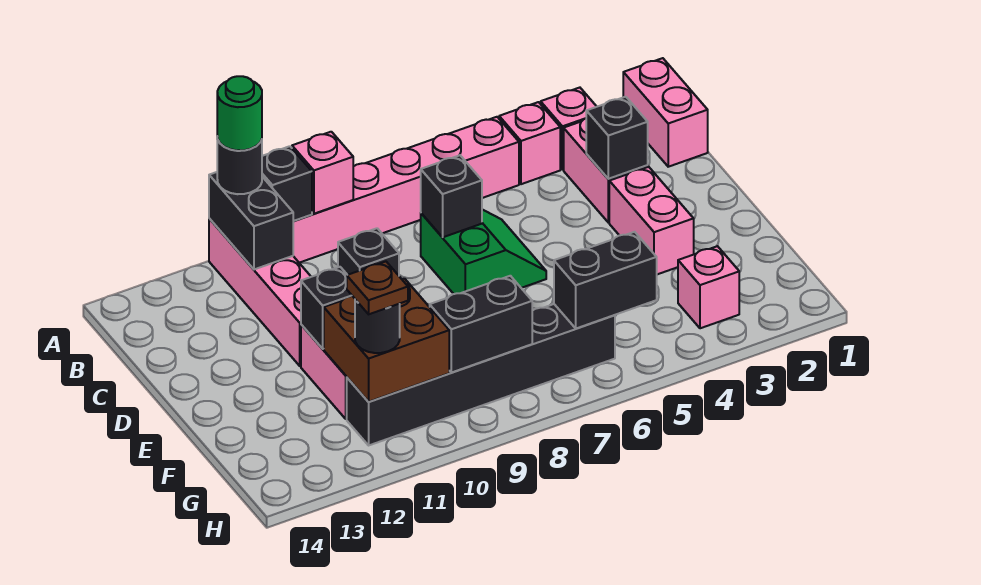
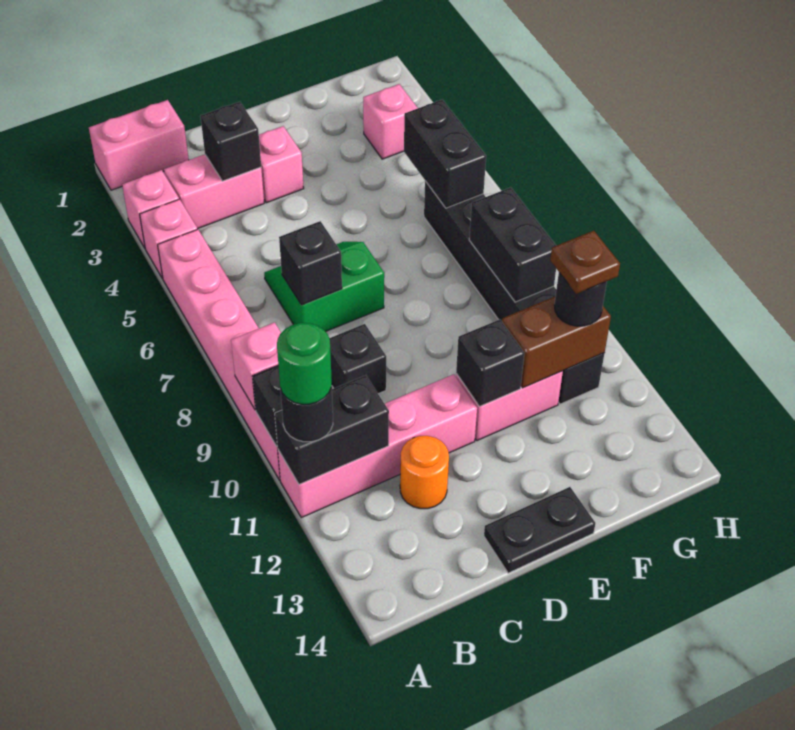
none -> orange 1x1 round brick [400,436,449,509]
pink 1x2 brick [609,167,694,274] -> pink 1x1 brick [259,126,304,203]
none -> black 1x2 plate [484,487,595,573]
brown 2x2 brick [324,279,449,402] -> brown 1x2 brick [502,296,611,388]

